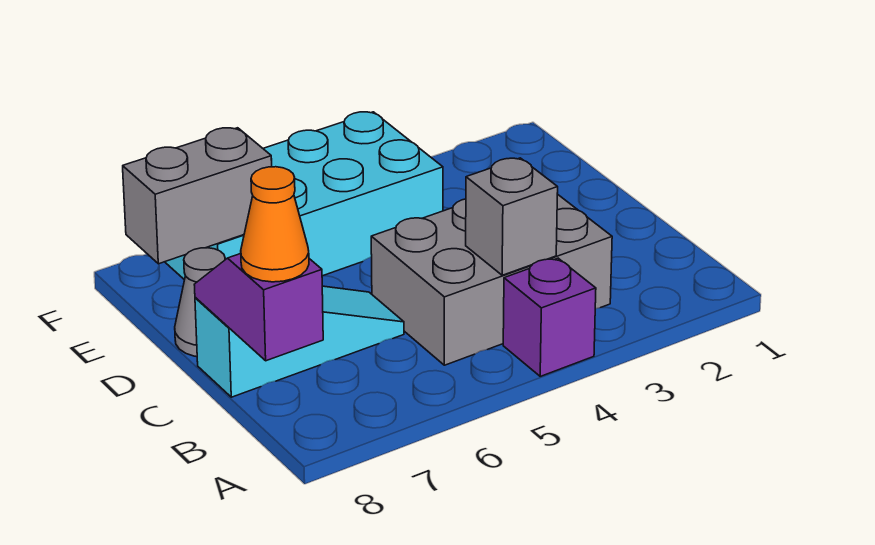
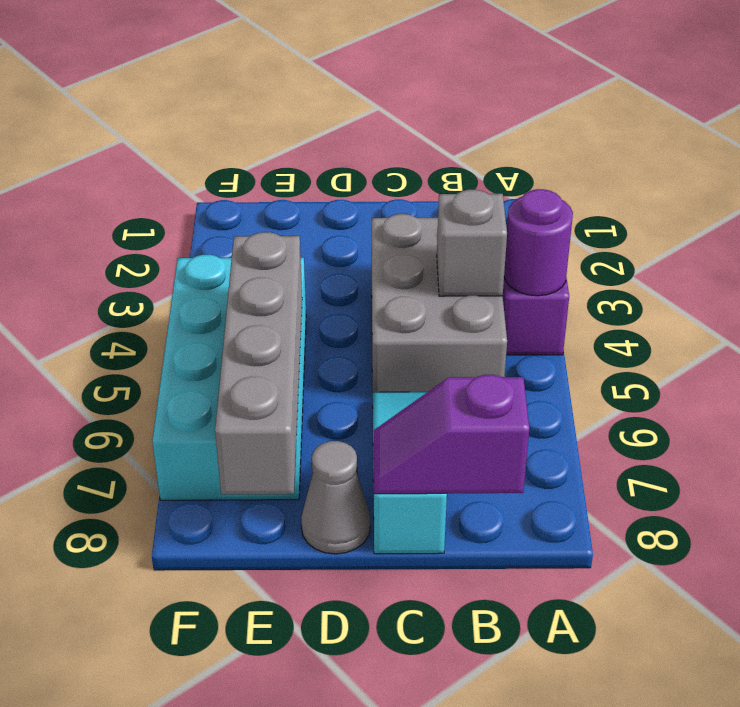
none -> purple 1x1 round brick [504,189,573,296]
orange 1x1 cone [241,167,309,282] -> none
grey 1x2 brick [123,128,272,264] -> grey 1x4 brick [215,232,302,494]

